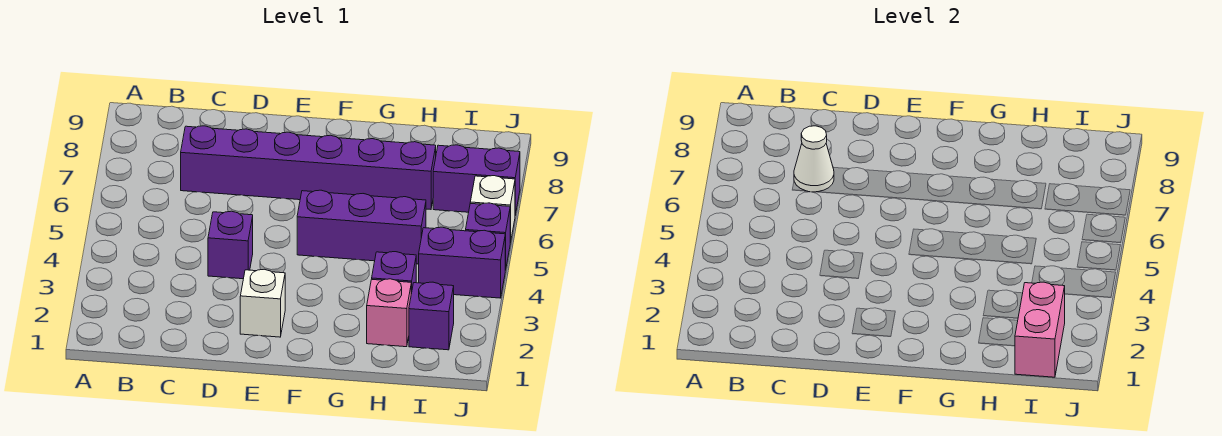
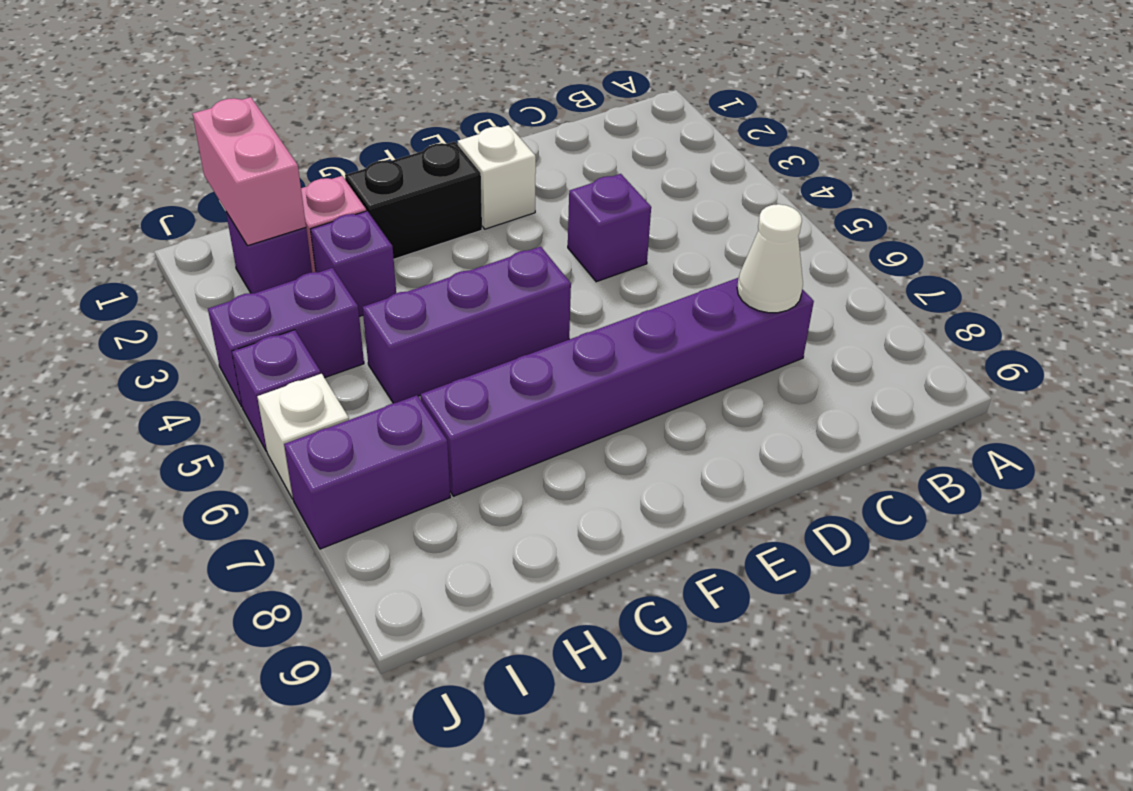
none -> black 1x2 brick [345,142,482,259]

